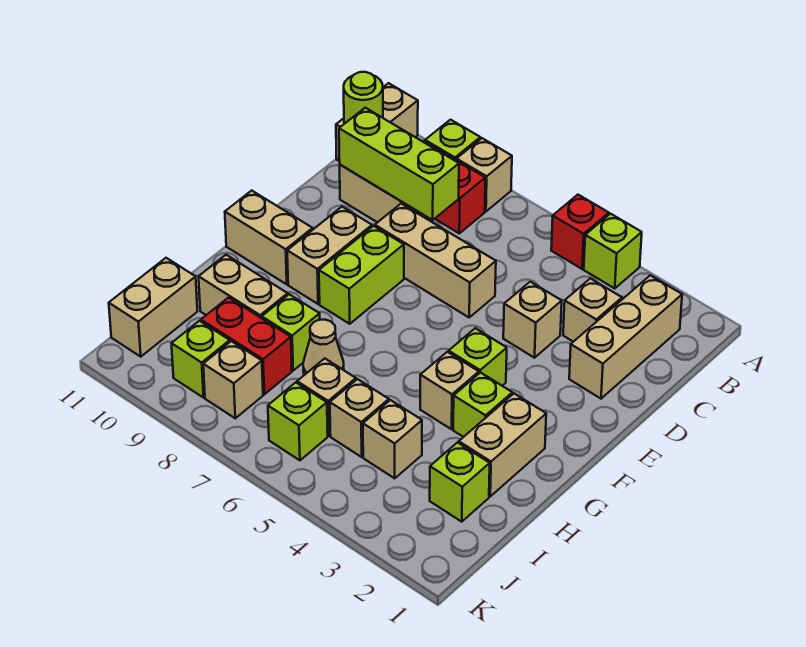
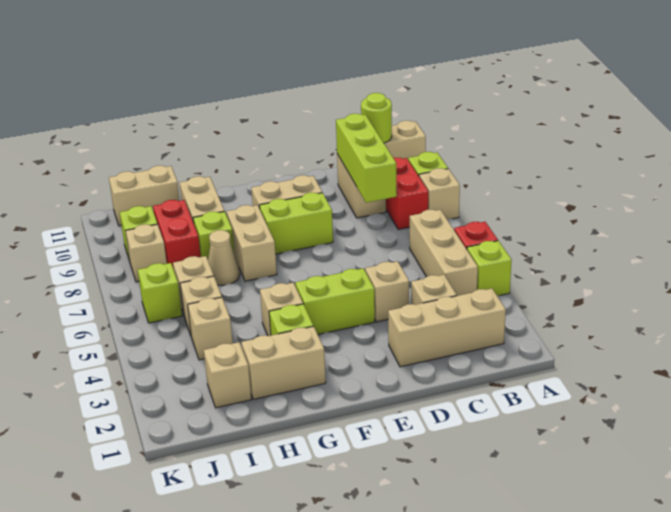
tan 1x3 brick [375,204,496,317] -> tan 1x3 brick moved to [410,210,478,296]
lime 1x1 brick [449,328,507,386] -> lime 1x2 brick [295,268,375,334]
tan 1x2 brick [225,191,313,284] -> tan 1x2 brick moved to [226,205,277,281]
lime 1x1 brick [430,443,490,522] -> tan 1x1 brick [204,342,251,408]

